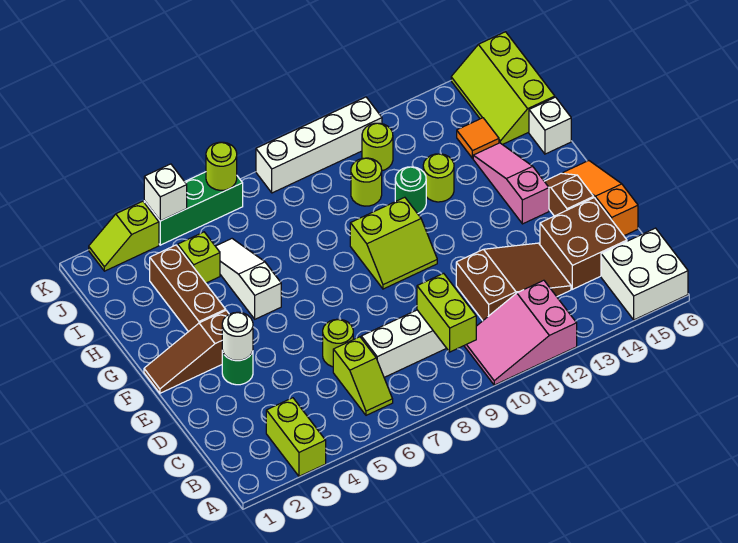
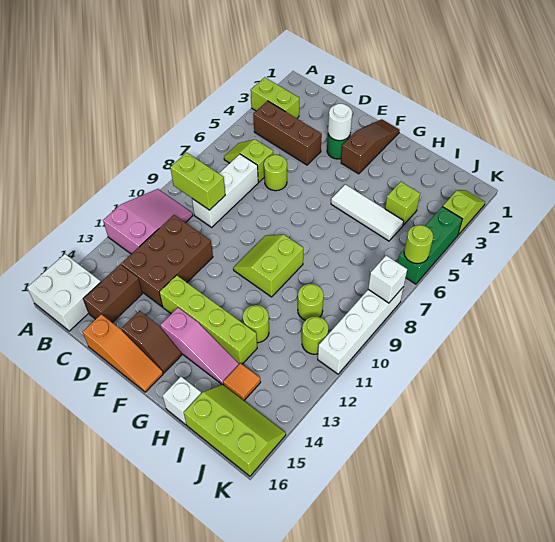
brown 2x3 slope [456,243,571,320] -> brown 2x3 brick [121,215,213,307]
brown 2x2 brick [540,198,627,289] -> brown 1x2 brick [83,264,142,322]
none -> lime 1x4 brick [159,275,257,364]
brown 1x3 brick [150,245,226,332] -> brown 1x3 brick moved to [253,101,322,165]
white 1x3 slope [216,239,281,319] -> white 1x3 tile [331,184,404,241]
green 1x1 round brick [395,167,426,214] -> none
white 1x1 brick [144,164,187,221] -> white 1x1 brick moved to [368,256,407,303]

